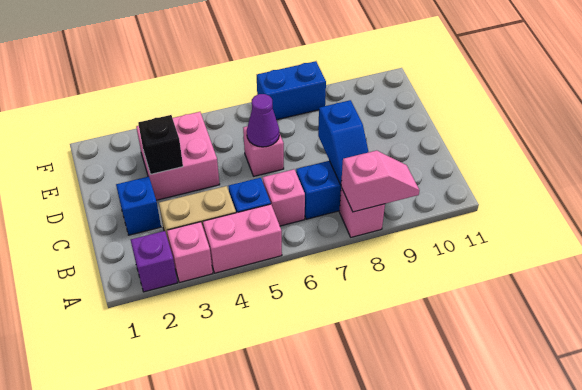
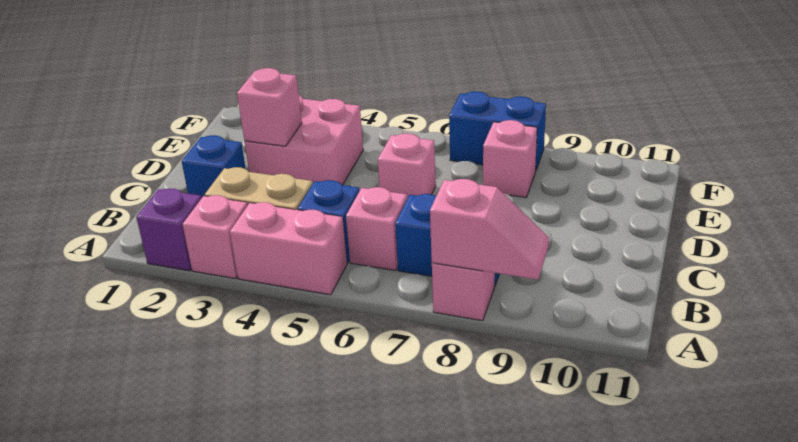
blue 1x2 slope [318,100,368,185] -> none
black 1x1 brick [138,115,183,174] -> pink 1x1 brick [237,68,302,146]
purple 1x1 cone [247,94,279,147] -> none
none -> pink 1x1 brick [483,120,537,197]

